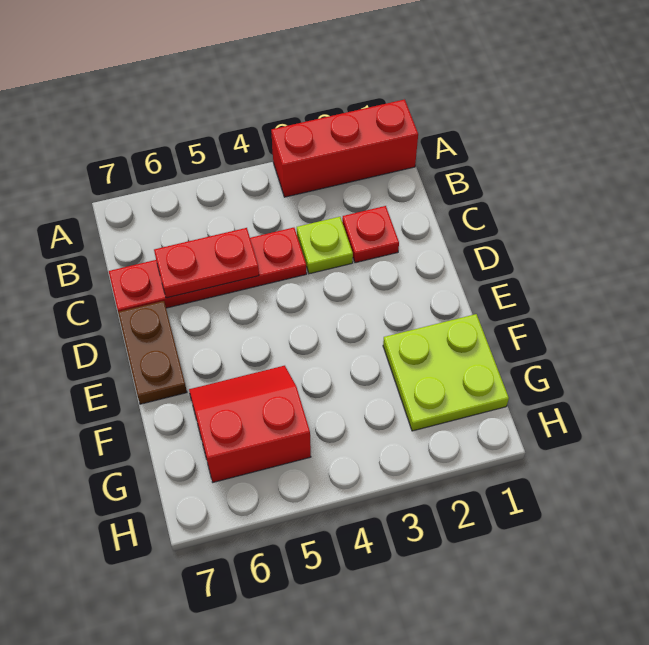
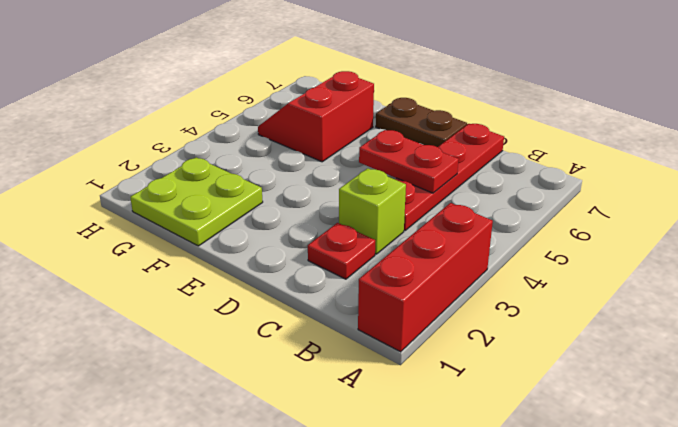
lime 1x1 plate [297,217,353,274] -> lime 1x1 brick [339,168,406,254]
red 1x2 plate [154,228,259,298] -> red 1x2 plate turned to [359,130,459,193]
red 2x2 slope [189,366,311,482] -> red 2x2 slope turned to [258,71,374,162]

